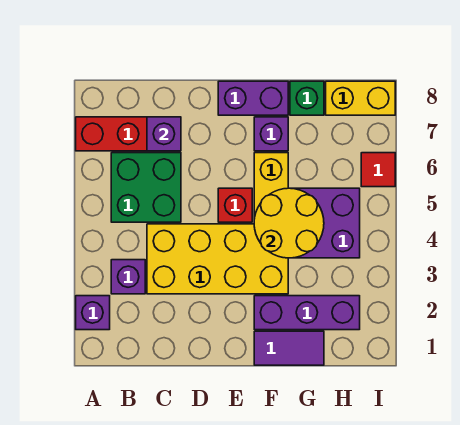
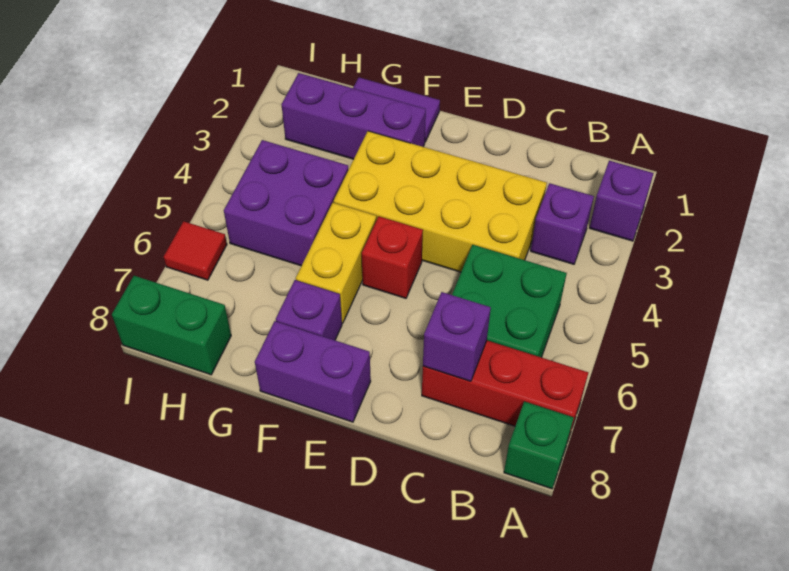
yellow 2x2 round brick [254,188,324,258] -> none
green 1x1 brick [290,81,324,115] -> green 1x1 brick moved to [504,402,574,489]
yellow 1x2 brick [326,81,395,115] -> green 1x2 brick [112,276,231,375]

